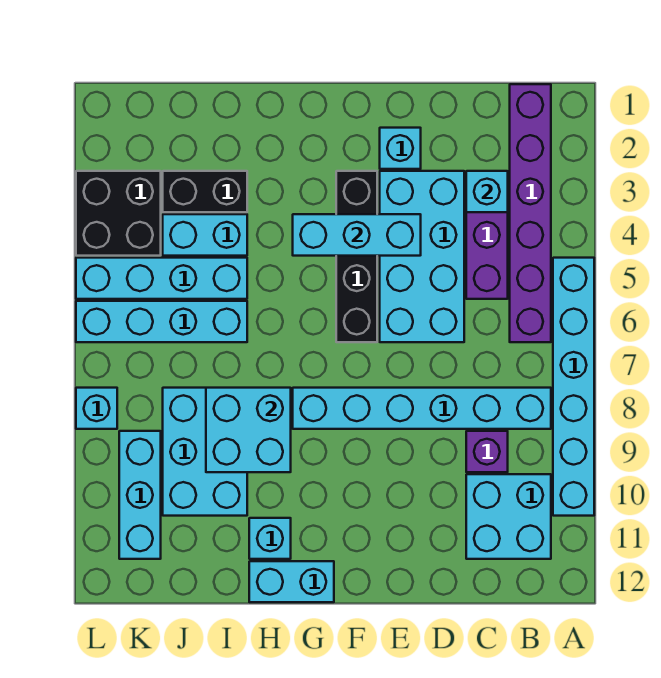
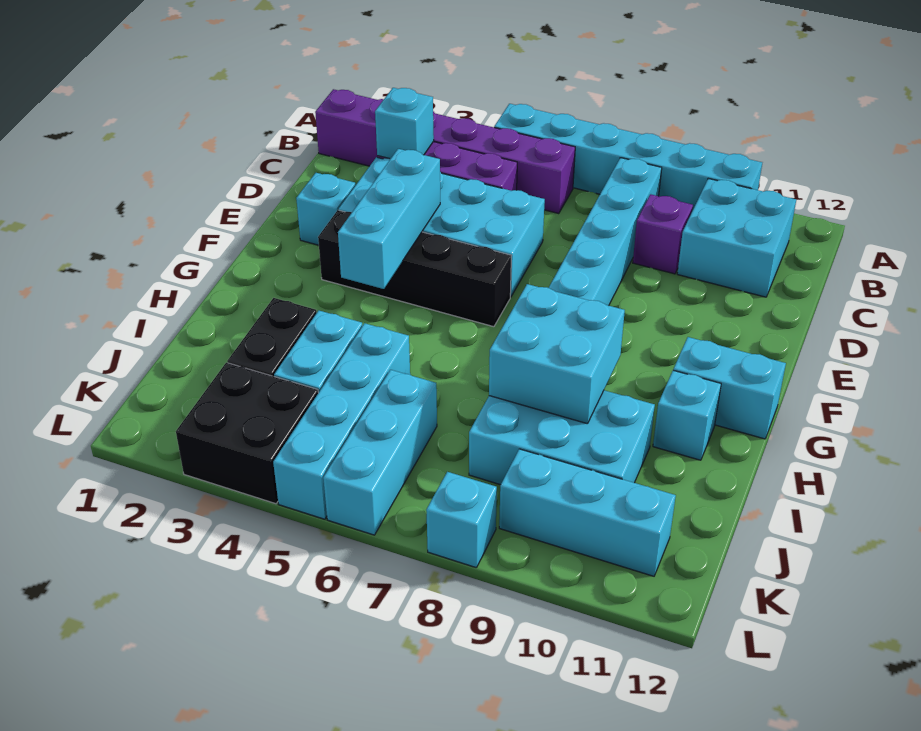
cyan 1x2 brick [249,561,334,602] -> cyan 1x2 brick turned to [673,337,786,439]
cyan 1x4 brick [76,301,247,342] -> cyan 1x3 brick [323,370,437,535]

